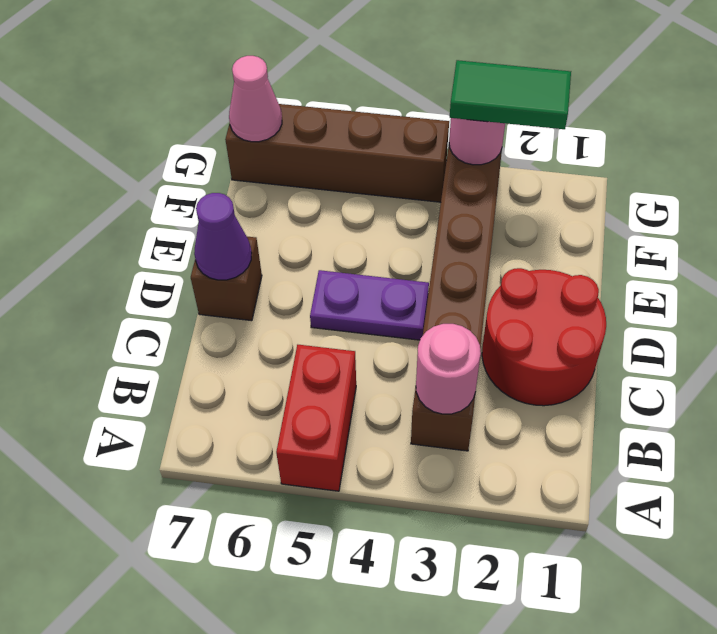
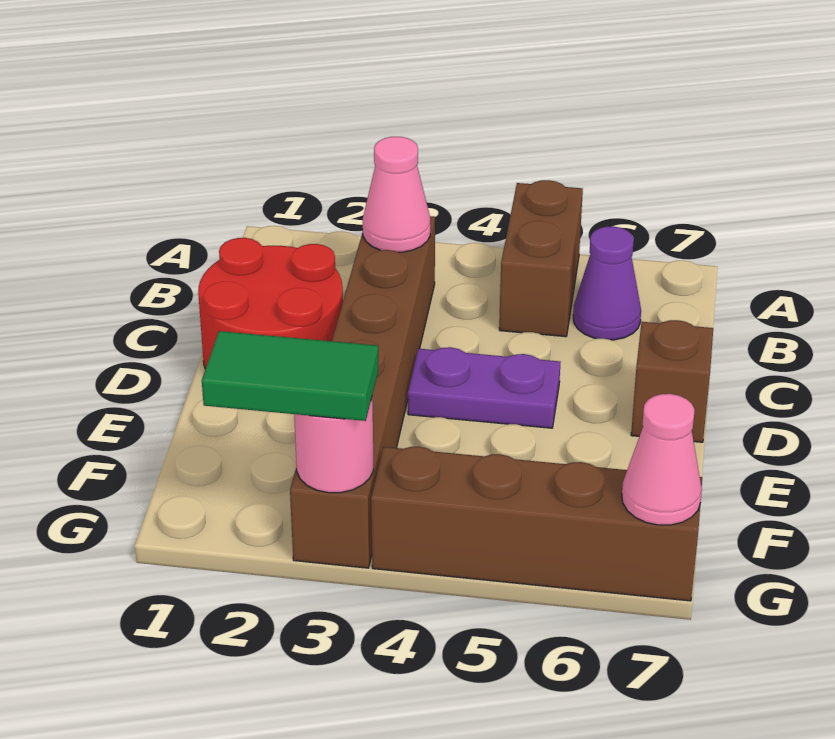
red 1x2 brick [276,345,356,491] -> brown 1x2 brick [499,180,583,337]
pink 1x1 round brick [416,324,481,414] -> pink 1x1 cone [363,137,430,252]
purple 1x1 cone [194,193,252,280] -> purple 1x1 cone moved to [573,226,641,340]

